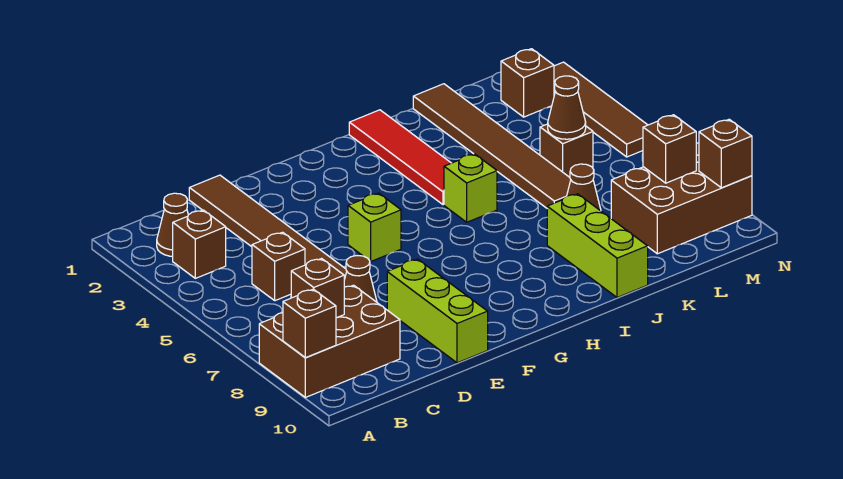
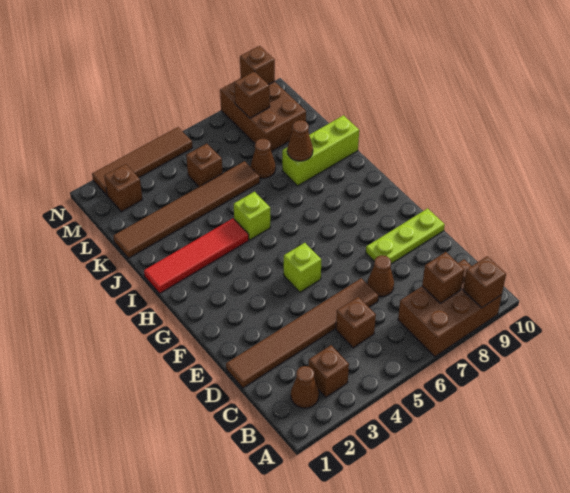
brown 2x3 brick [259,285,400,397] -> brown 2x3 brick turned to [398,259,502,357]
lime 1x3 brick [387,259,488,363] -> lime 1x3 plate [366,208,445,264]
brown 1x1 cone [548,76,586,139] -> brown 1x1 cone moved to [287,120,313,161]

